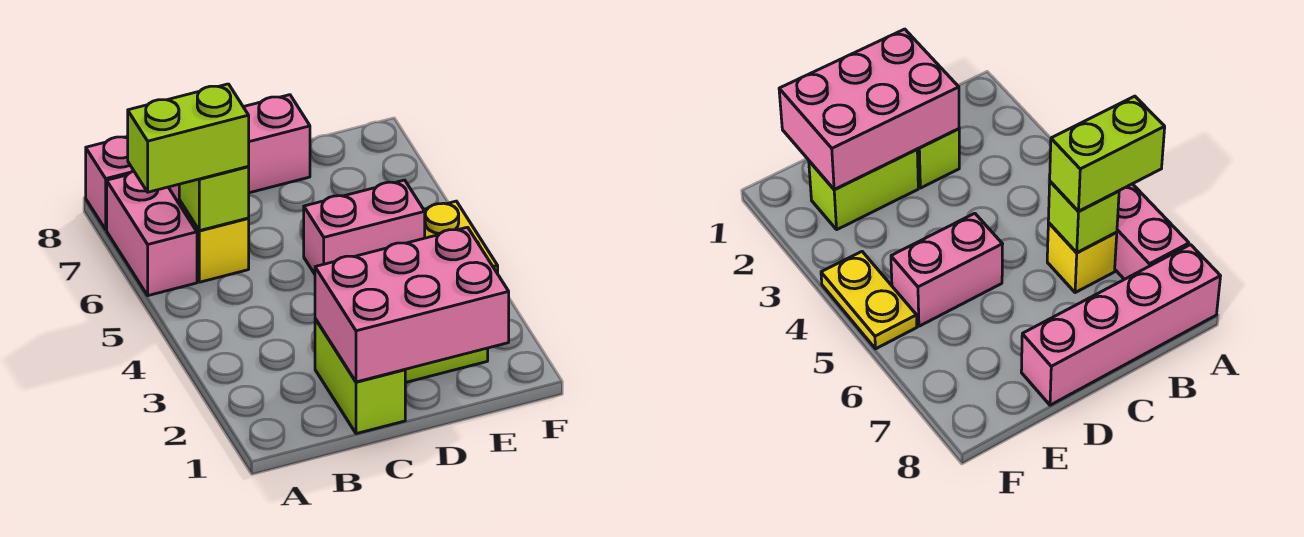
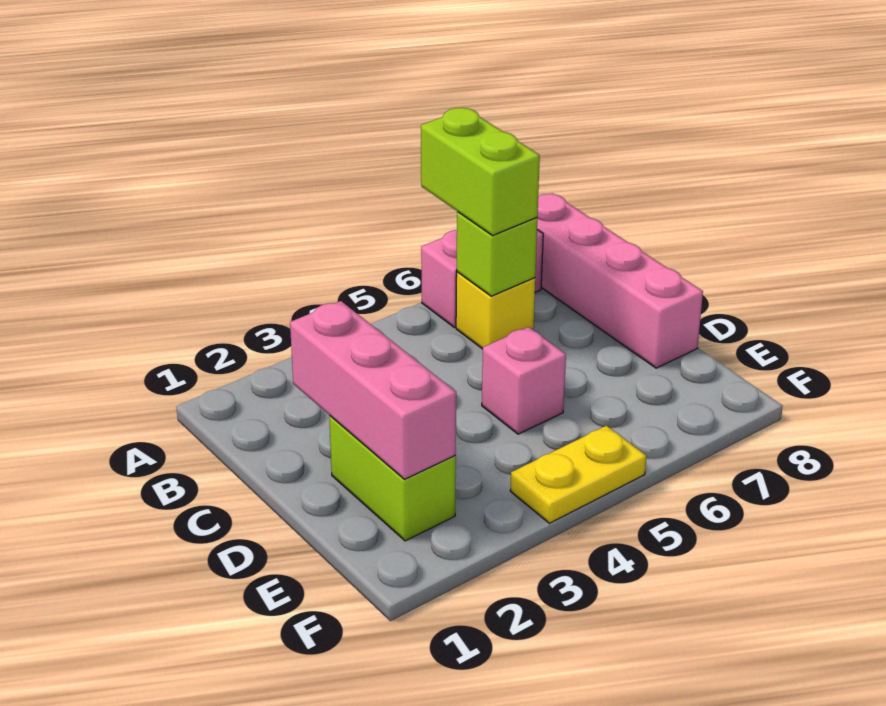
lime 1x2 brick [315,319,405,434] -> none
pink 2x3 brick [315,227,509,382] -> pink 1x3 brick [290,301,456,479]
pink 1x2 brick [304,180,425,274] -> pink 1x1 brick [482,327,566,434]

